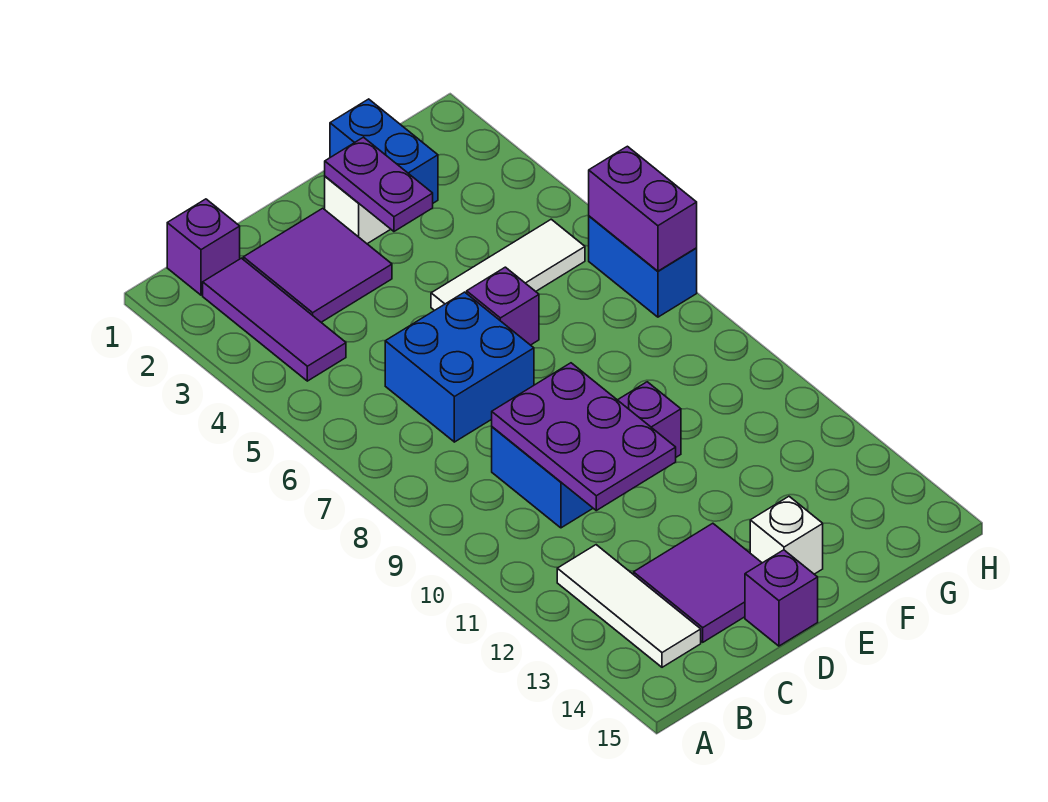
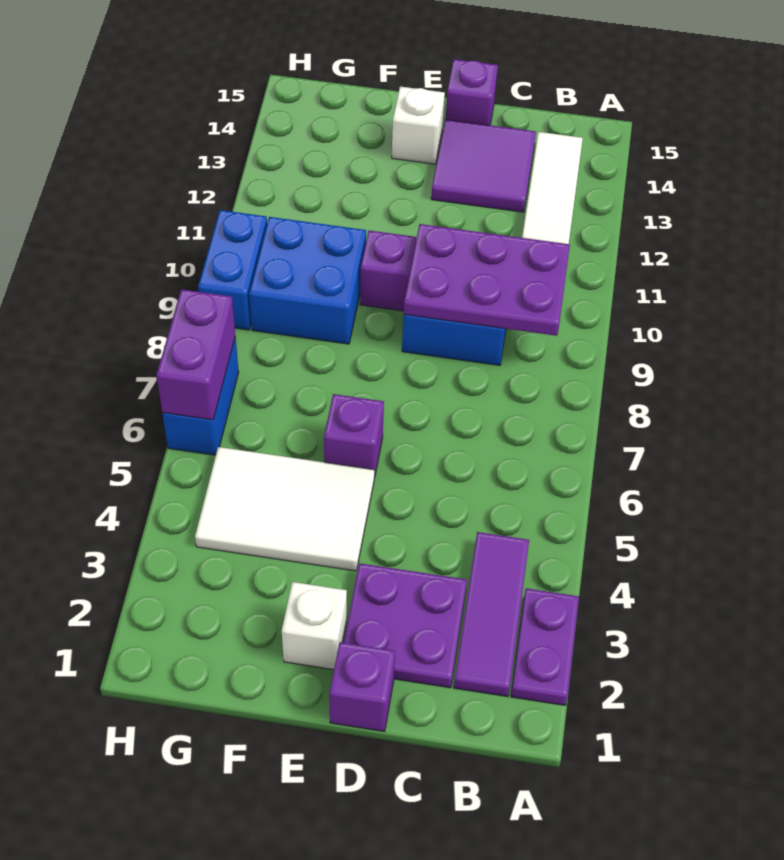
purple 1x1 brick [167,199,240,295] -> purple 1x1 brick moved to [329,642,395,732]
purple 2x2 tile [243,208,392,322] -> purple 2x2 plate [344,563,467,688]
blue 2x2 brick [385,292,534,442] -> blue 2x2 brick moved to [249,217,366,344]
purple 2x3 plate [492,363,676,510] -> purple 2x3 plate turned to [404,224,570,336]
purple 1x2 plate [325,137,433,231] -> purple 1x2 plate moved to [511,588,579,705]
white 1x3 tile [431,219,585,310] -> white 2x3 tile [195,447,374,571]
blue 1x2 brick [330,99,438,203] -> blue 1x2 brick moved to [198,210,267,330]

